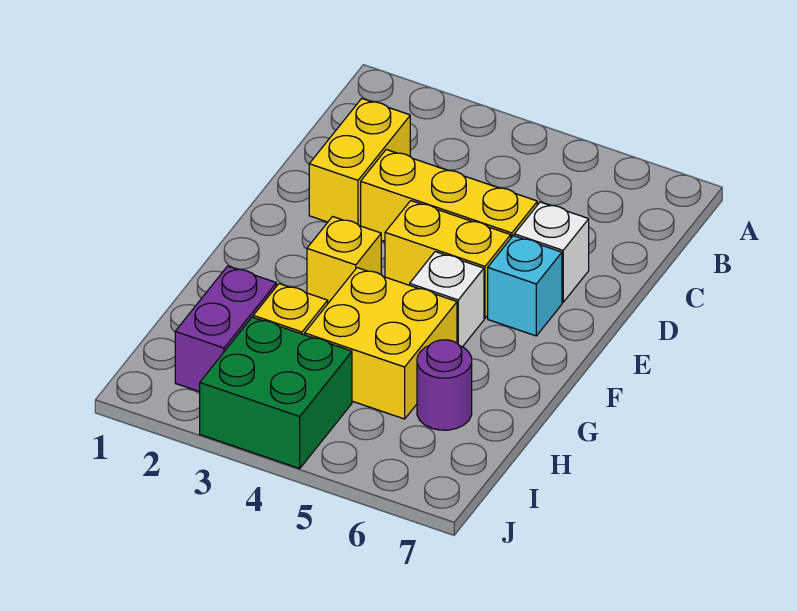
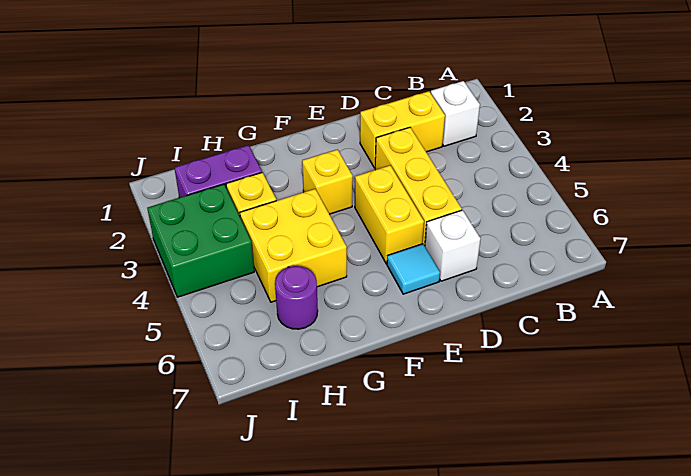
cyan 1x1 brick [488,236,562,336] -> cyan 1x1 tile [387,244,440,294]
white 1x1 brick [410,252,484,347] -> white 1x1 brick moved to [431,81,480,146]

